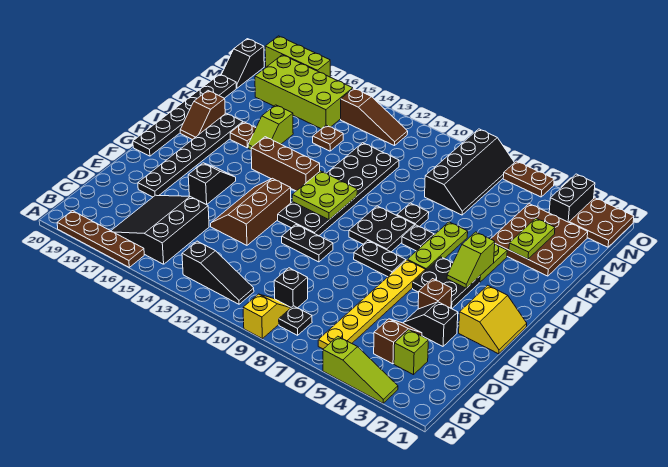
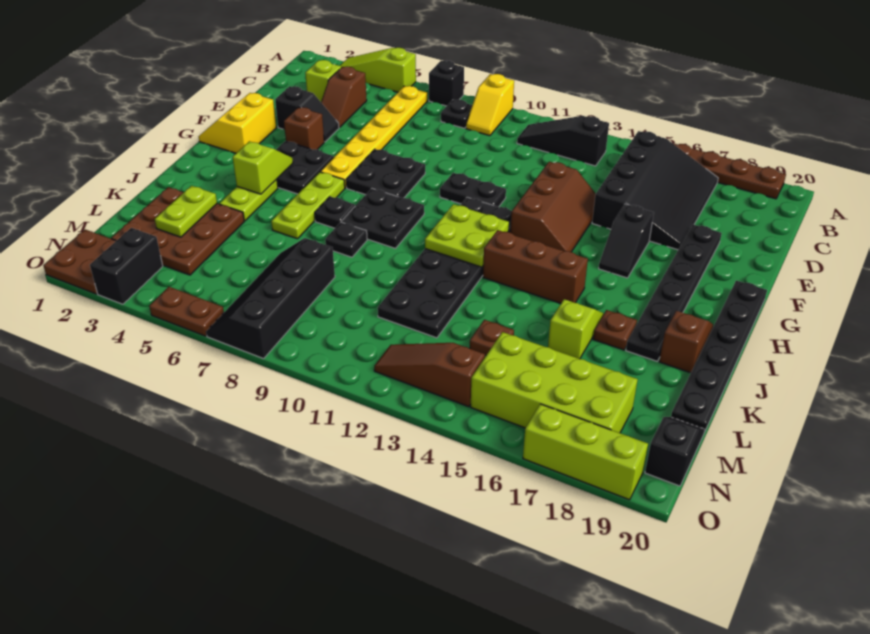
black 3x3 slope [111,195,209,264] -> black 3x4 slope [592,131,718,250]
black 1x1 brick [274,268,308,308] -> black 1x1 brick moved to [429,61,464,106]
black 1x2 plate [354,241,406,277] -> black 2x2 plate [346,149,425,198]

